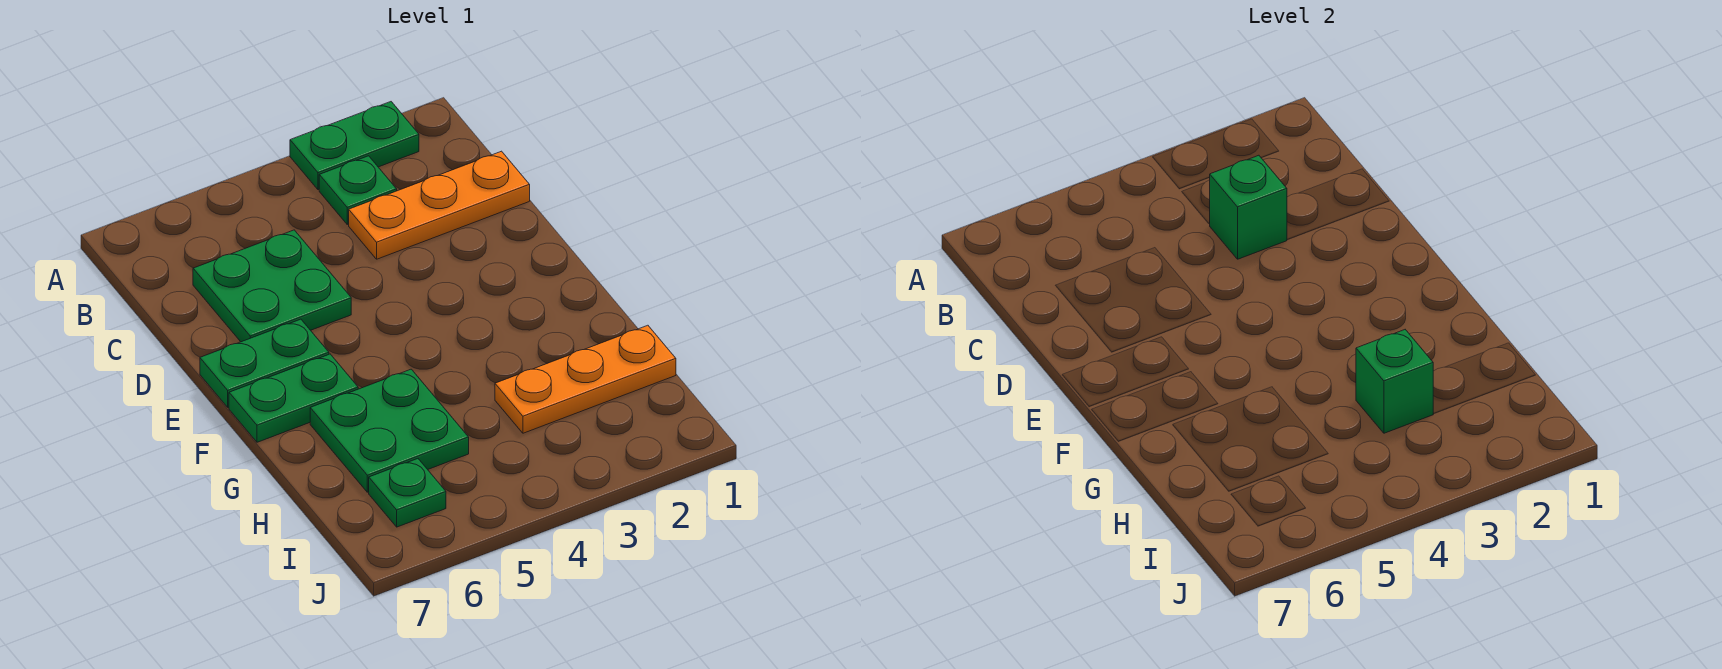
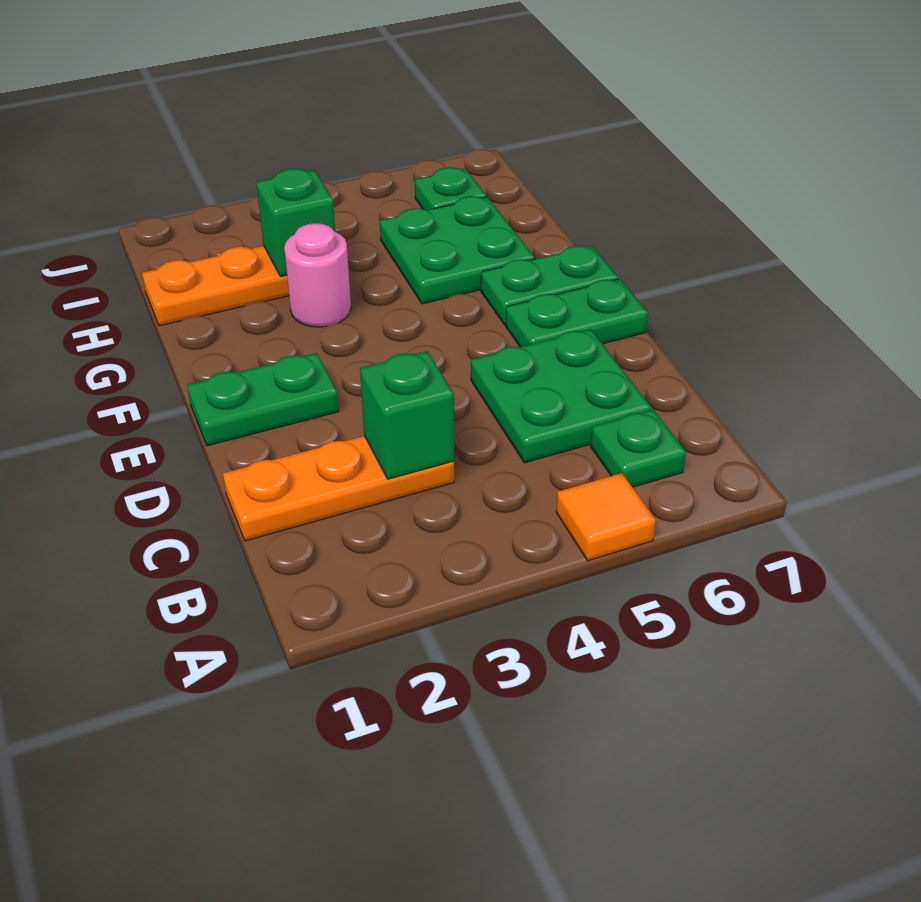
green 1x2 plate [290,102,419,190] -> green 1x2 plate moved to [187,353,339,446]
none -> orange 1x1 tile [556,473,656,561]
green 1x1 plate [319,156,397,224] -> green 1x1 plate moved to [591,410,686,487]
none -> pink 1x1 round brick [284,223,351,327]

